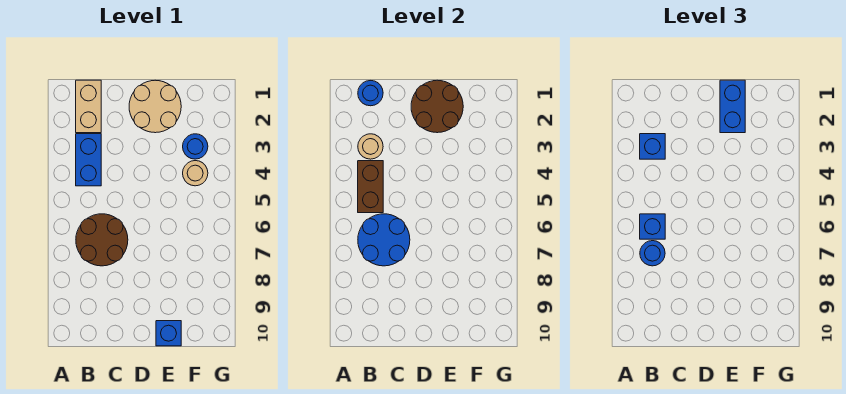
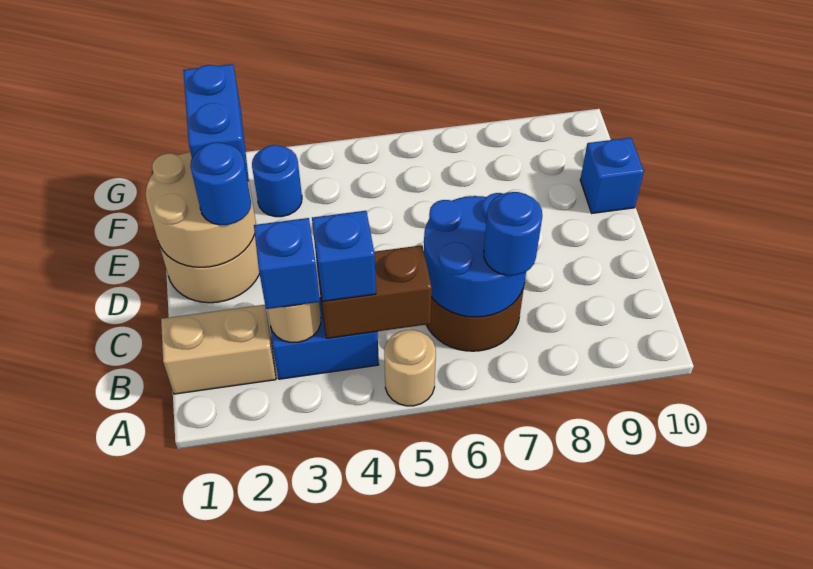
blue 1x1 round brick [358,81,383,106] -> blue 1x1 round brick moved to [190,142,251,225]
blue 1x1 brick [640,214,665,239] -> blue 1x1 brick moved to [312,211,376,301]
brown 2x2 round brick [411,80,463,133] -> tan 2x2 round brick [146,152,256,267]
blue 1x2 brick [720,80,745,133] -> blue 1x2 brick turned to [183,64,249,181]
tan 1x1 round brick [183,161,208,186] -> tan 1x1 round brick moved to [384,330,436,406]

